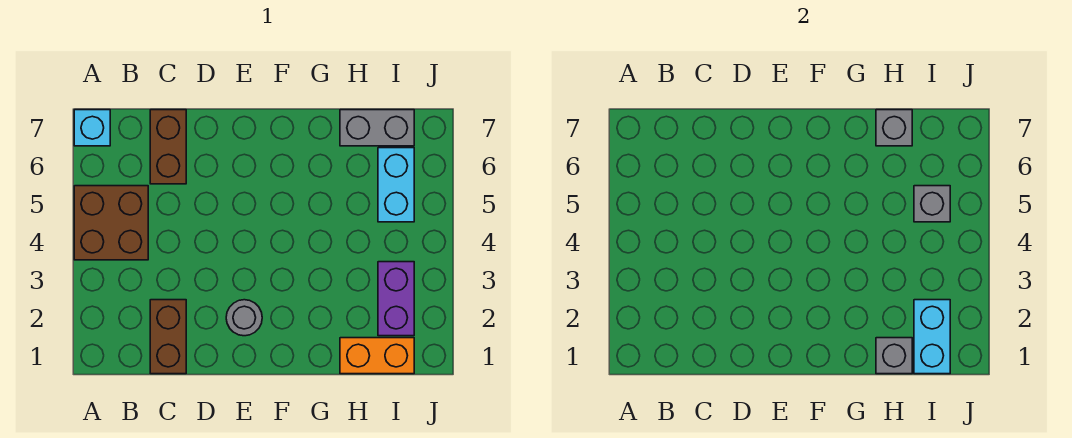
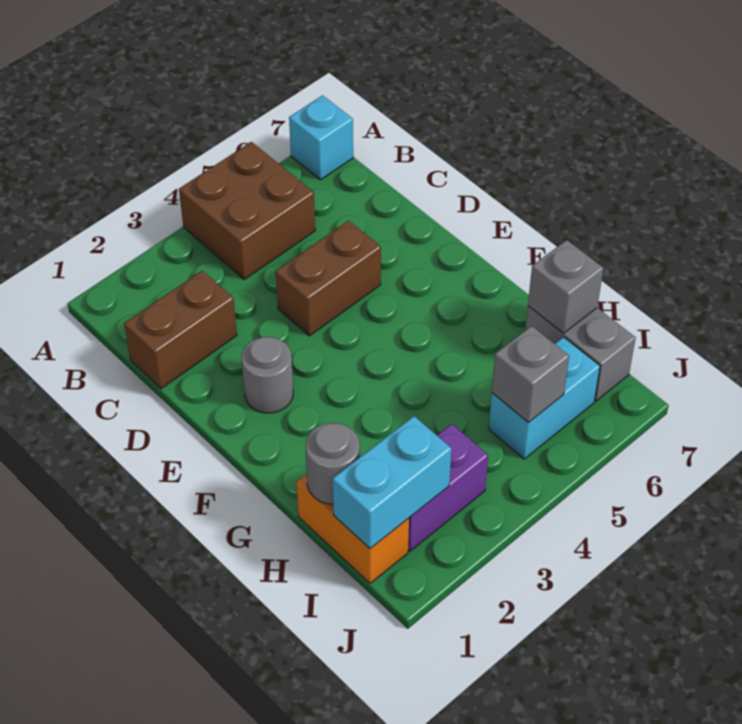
brown 1x2 brick [150,110,186,184] -> brown 1x2 brick moved to [276,221,381,336]
grey 1x1 brick [876,338,912,374] -> grey 1x1 round brick [306,423,360,504]

